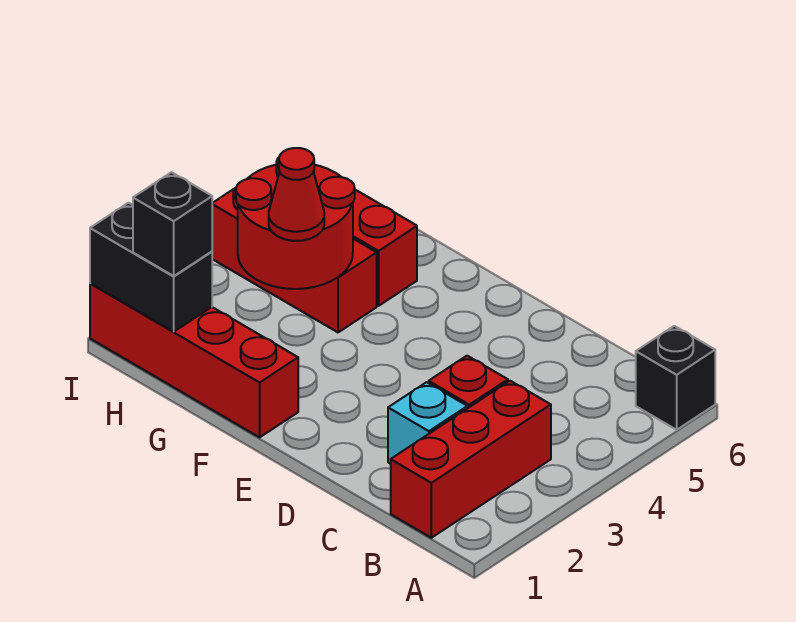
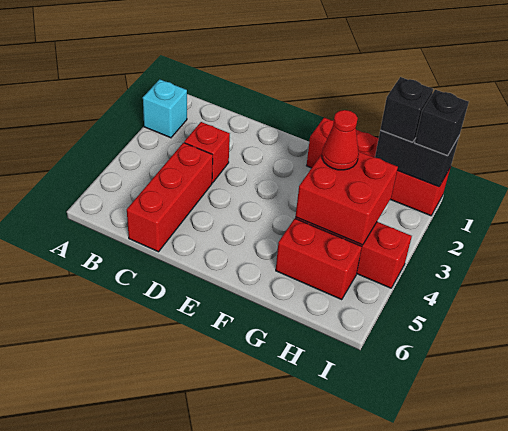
black 1x1 brick [636,326,715,430] -> black 1x1 brick moved to [415,90,469,156]
red 1x3 brick [391,381,551,538] -> red 1x3 brick moved to [127,143,213,252]
cyan 1x1 brick [388,382,467,464] -> cyan 1x1 brick moved to [143,79,187,138]
red 2x2 round brick [236,158,355,289] -> red 2x2 brick [296,151,398,245]

